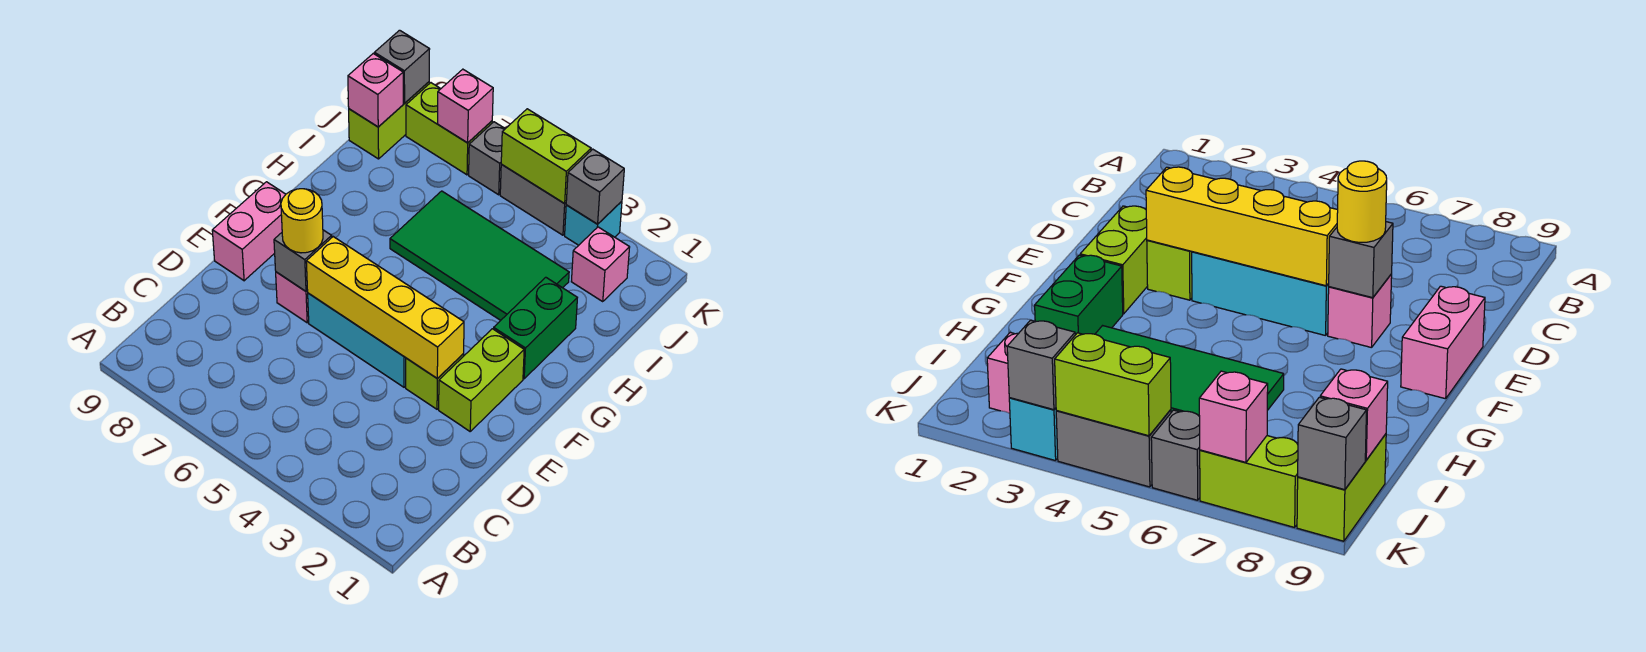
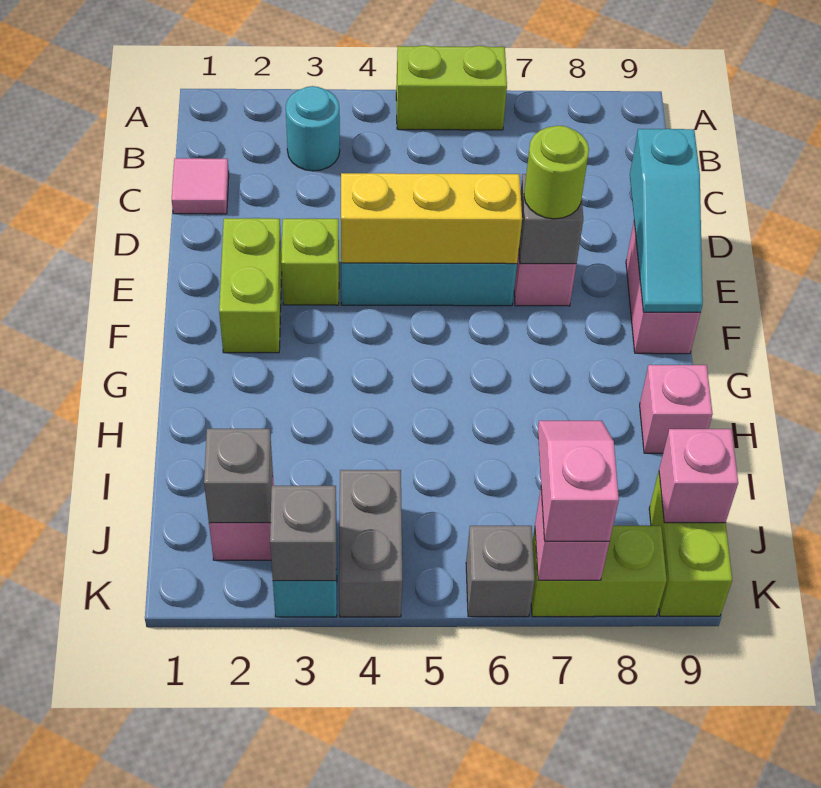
none -> cyan 1x1 round brick [286,86,340,171]
none -> pink 1x1 tile [172,158,229,214]
none -> cyan 1x3 slope [630,129,703,312]
yellow 1x4 brick [306,237,464,379] -> yellow 1x3 brick [341,173,522,264]
yellow 1x1 round brick [281,189,323,253] -> lime 1x1 round brick [524,126,589,219]
green 1x2 brick [494,277,577,379] -> none
green 2x4 tile [390,191,569,320] -> none
none -> pink 1x1 brick [640,365,713,453]
none -> pink 1x2 slope [538,421,619,541]
grey 1x2 brick [500,164,566,235] -> grey 1x2 brick turned to [339,470,402,617]
lime 1x2 brick [501,109,591,204] -> lime 1x2 brick moved to [396,45,507,130]
grey 1x1 brick [374,30,430,103] -> grey 1x1 brick moved to [204,429,273,523]

